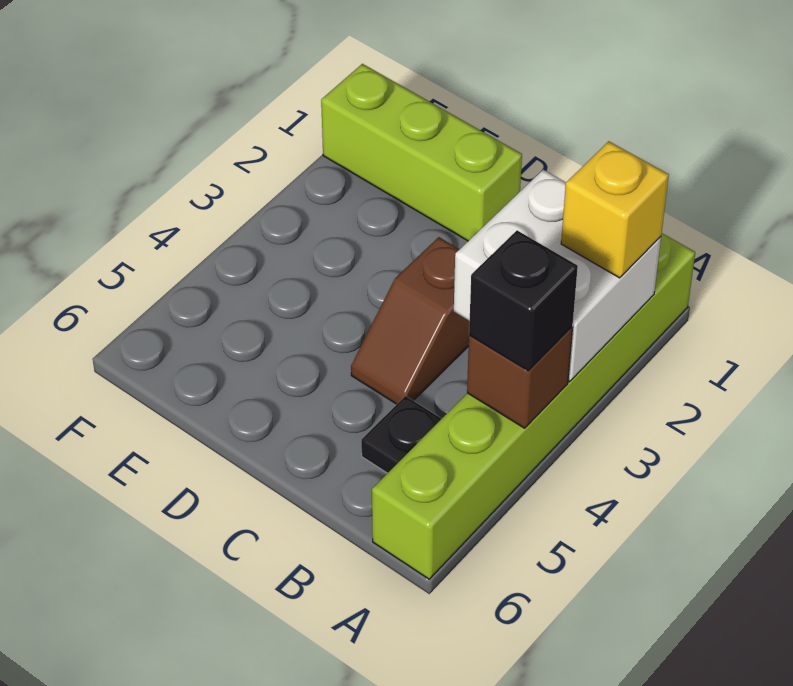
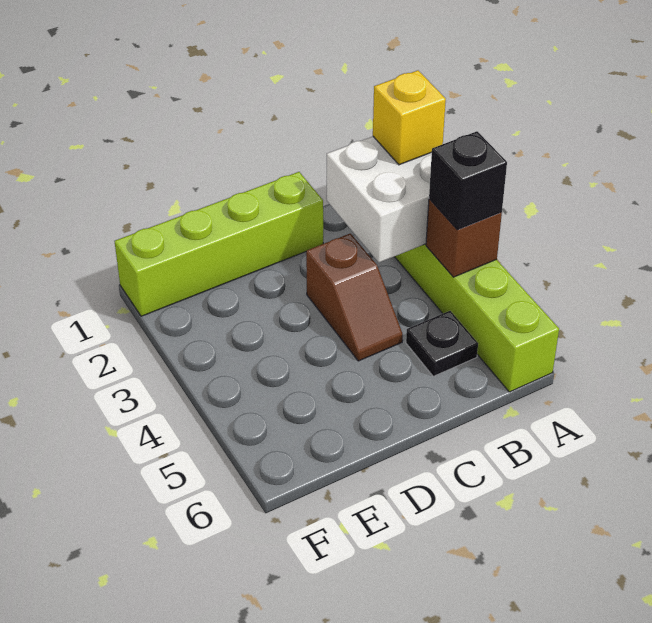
lime 1x3 brick [321,64,522,241] -> lime 1x4 brick [115,172,323,316]

